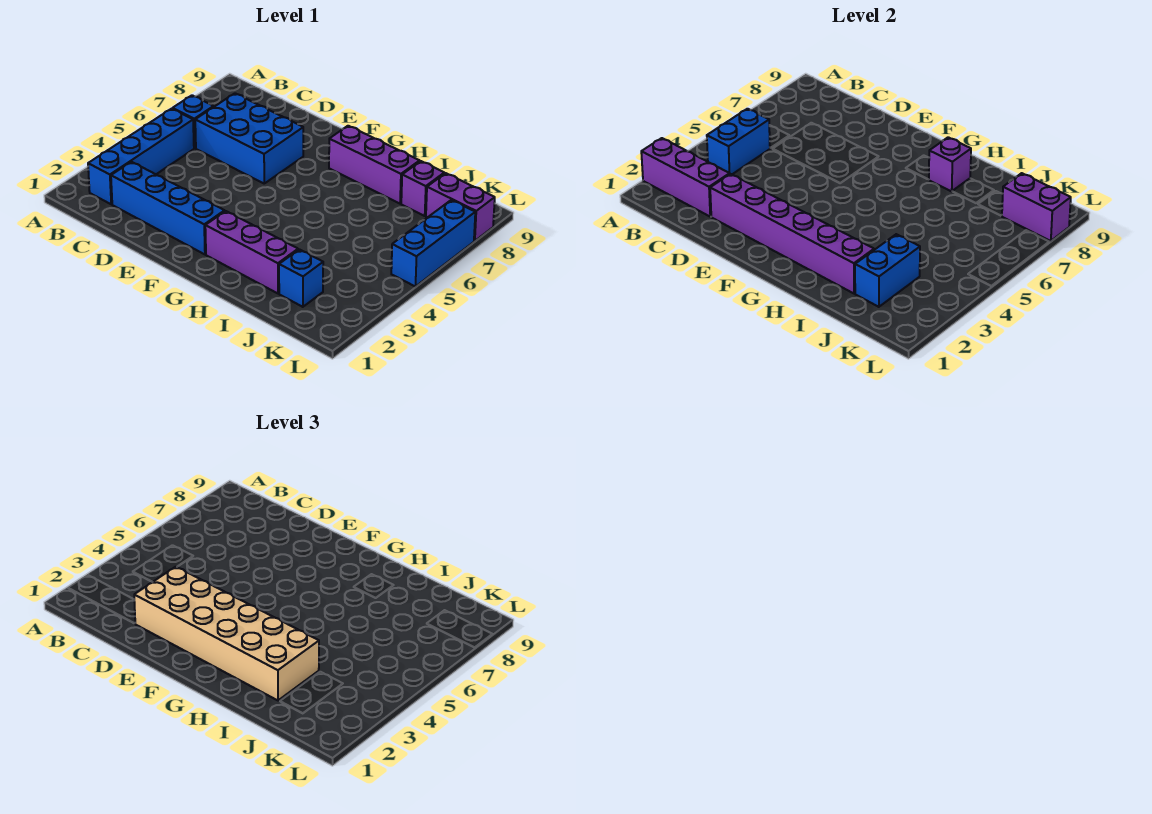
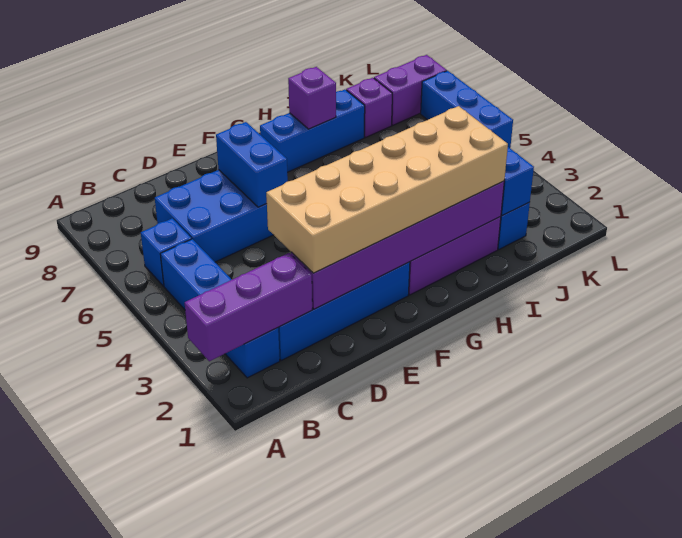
blue 1x2 brick [707,109,770,174] -> blue 1x2 brick moved to [216,122,288,207]
purple 1x3 brick [329,126,420,204] -> blue 1x3 brick [260,90,365,172]
purple 1x2 brick [1002,173,1071,241] -> none

